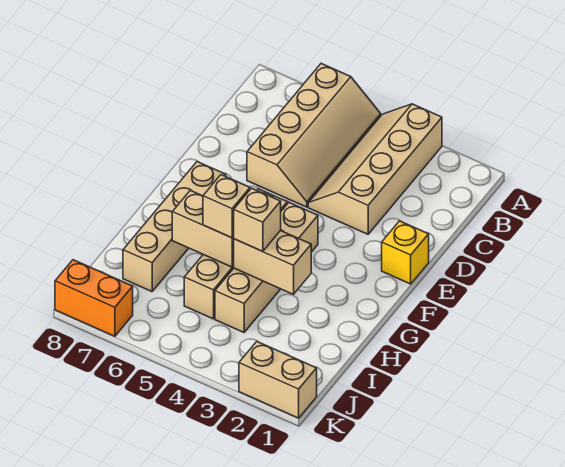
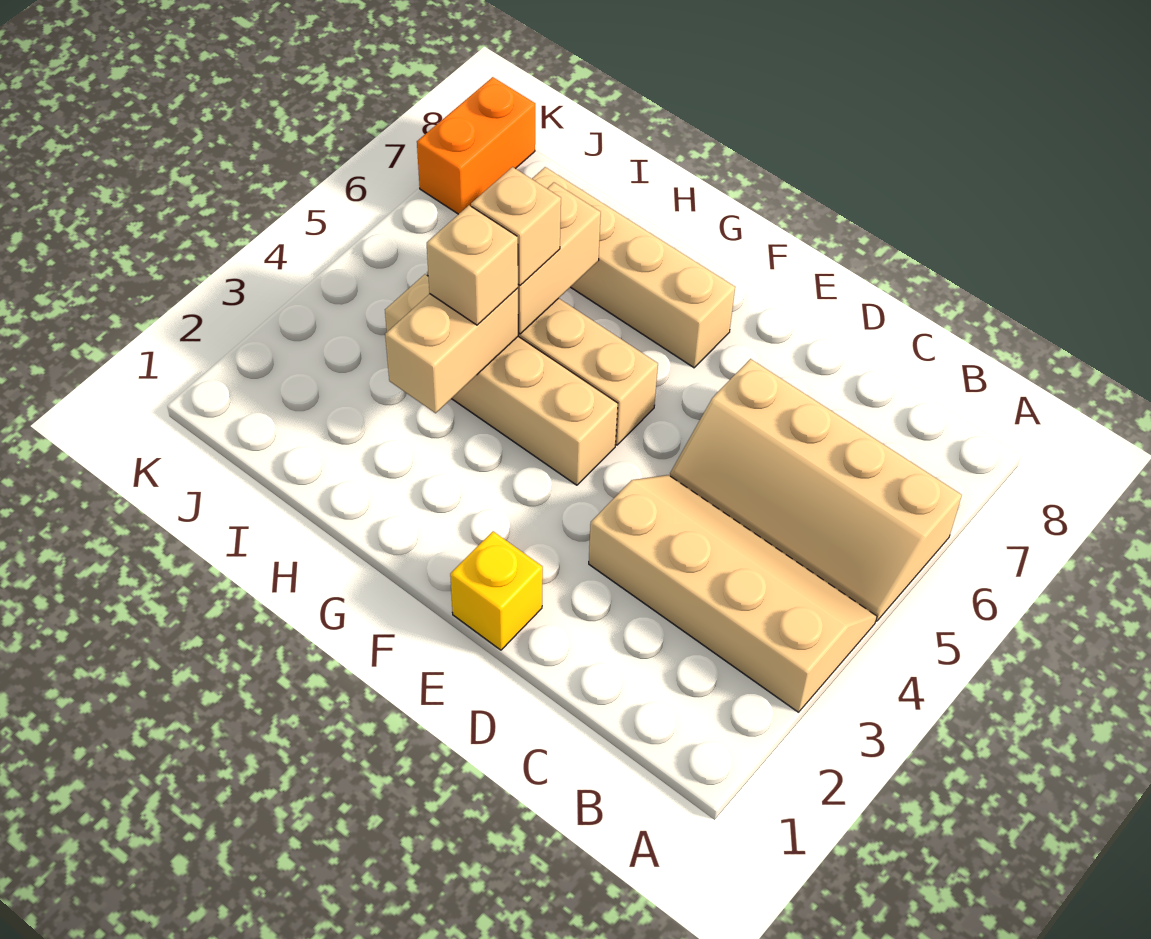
tan 1x2 brick [239,342,317,418] -> none

